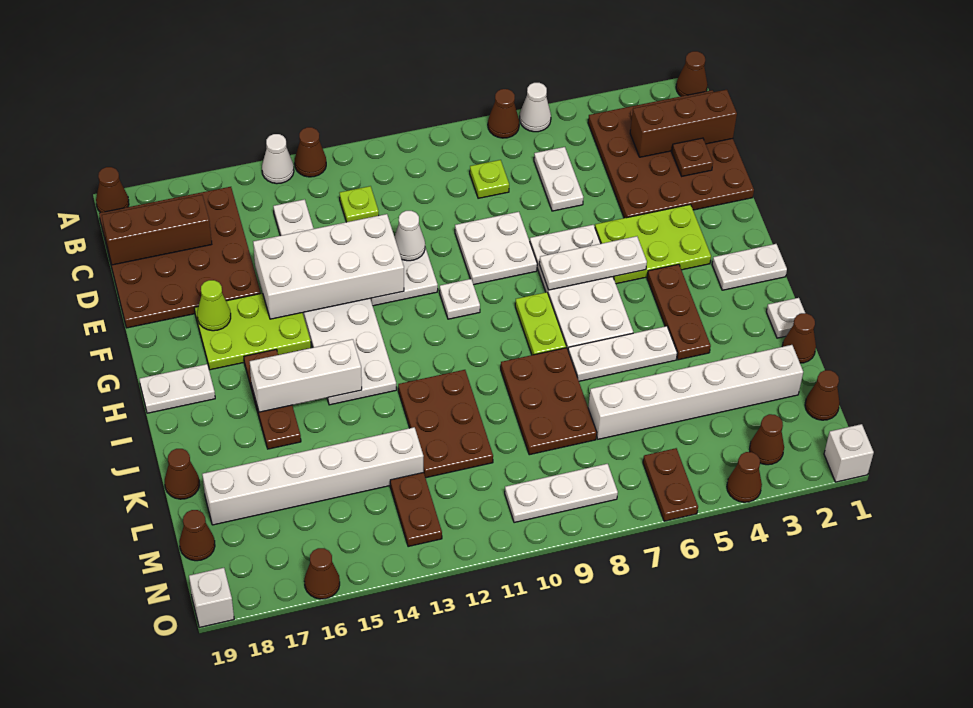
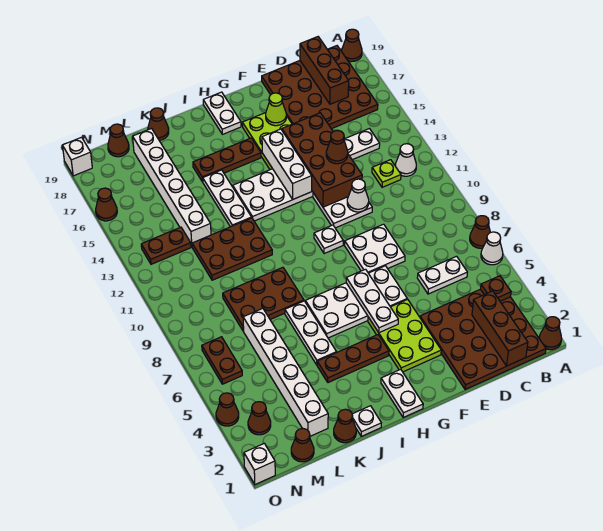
brown 1x1 cone [295,127,326,177] -> brown 1x1 cone moved to [326,131,348,164]
white 1x1 cone [262,134,294,184] -> white 1x1 cone moved to [395,144,416,176]
lime 1x1 plate [470,160,509,198] -> none
brown 1x1 plate [672,138,713,176] -> brown 1x1 plate moved to [481,276,511,301]
white 2x4 brick [253,214,404,319] -> brown 2x4 brick [282,113,362,207]
lime 1x2 plate [515,292,566,355] -> none
white 1x3 brick [250,339,362,412] -> white 1x3 brick moved to [262,129,312,199]
brown 1x2 plate [643,448,698,521] -> brown 1x2 plate turned to [202,337,242,384]
white 1x3 plate [505,464,618,523] -> white 1x3 plate moved to [203,170,252,227]

